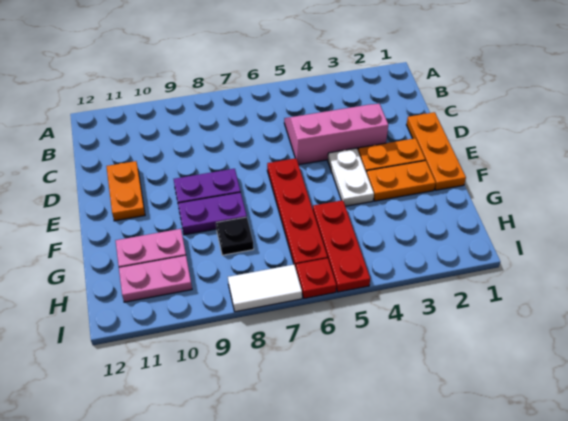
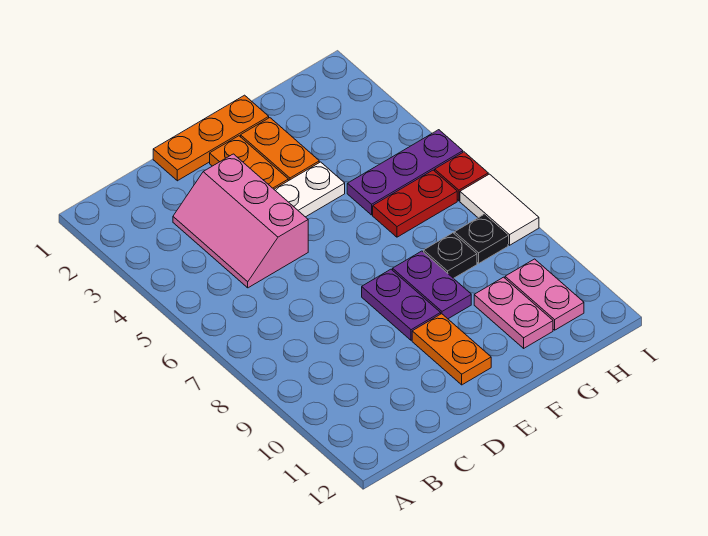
orange 1x2 plate [106,161,145,221] -> orange 1x2 plate turned to [412,314,491,385]
red 1x4 plate [267,158,328,268] -> red 1x2 plate [373,170,457,237]
red 1x3 plate [313,200,370,292] -> purple 1x3 plate [347,130,463,215]
none -> black 1x1 plate [454,215,508,263]

